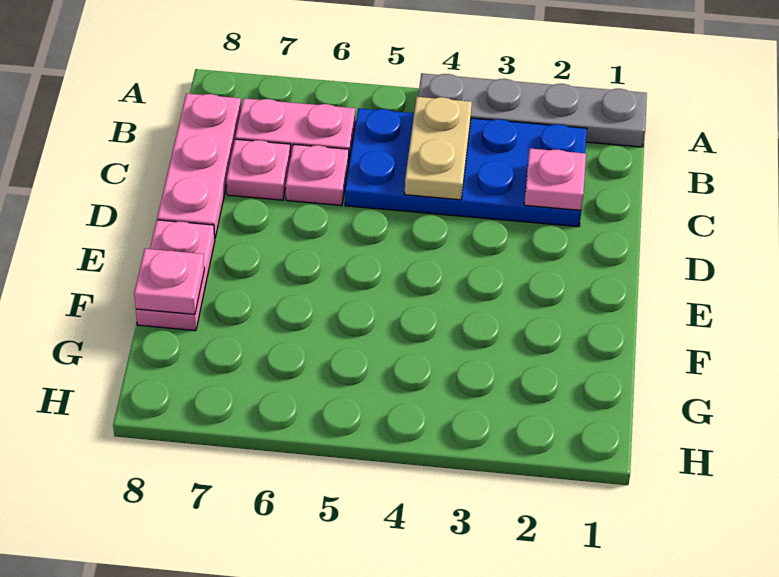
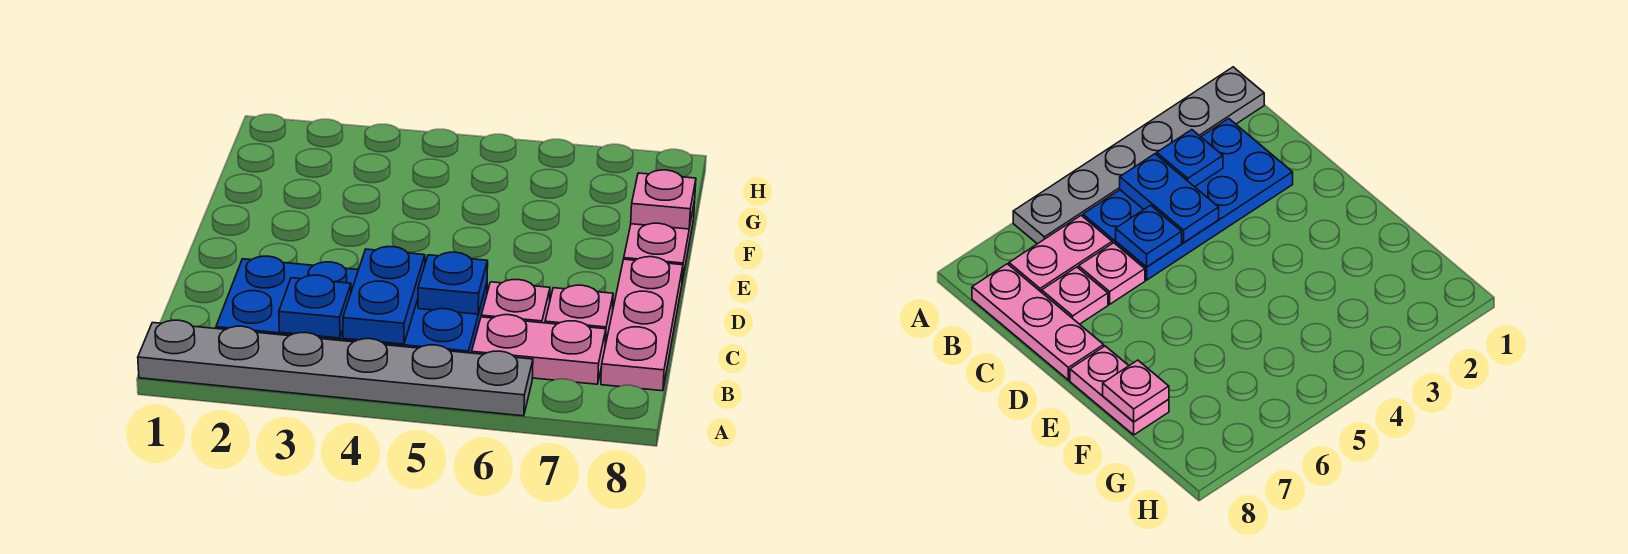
grey 1x4 plate [418,73,647,147] -> grey 1x6 plate [138,320,533,416]
none -> blue 1x1 plate [279,275,351,338]
tan 1x2 plate [405,97,472,200] -> blue 1x2 plate [343,247,425,344]
pink 1x1 plate [524,149,586,210] -> none
none -> blue 1x1 plate [418,252,488,314]

